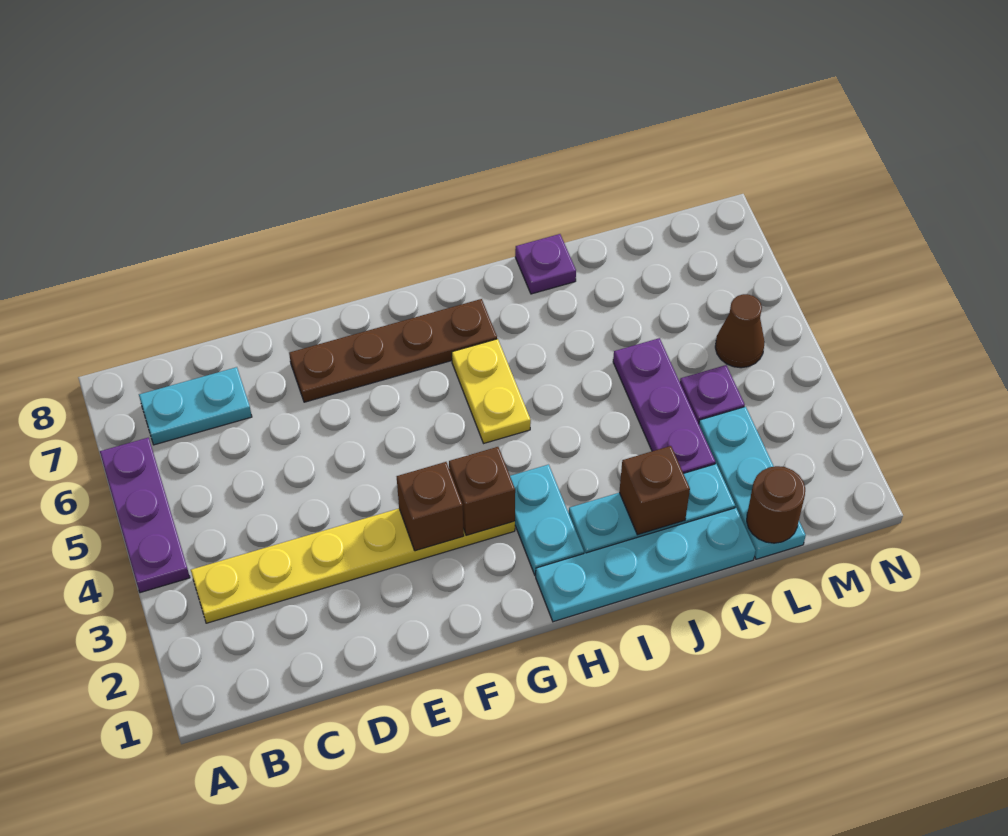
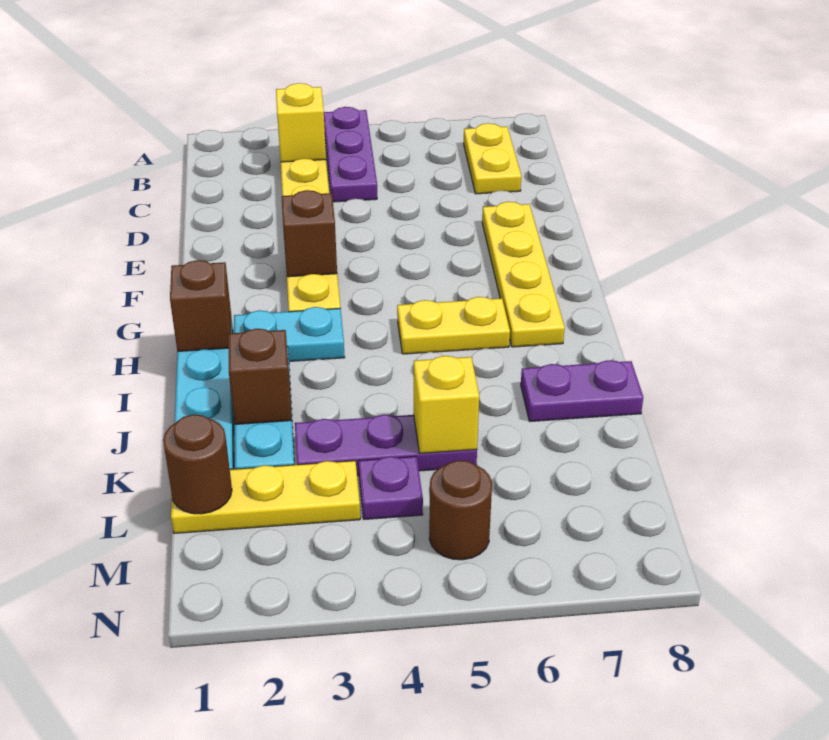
purple 1x3 plate [100,438,190,593] -> purple 1x3 plate turned to [324,107,377,202]
none -> yellow 1x1 brick [276,83,326,162]
cyan 1x2 plate [139,367,252,445] -> yellow 1x2 plate [464,123,521,194]
brown 1x4 plate [289,299,497,402] -> yellow 1x4 plate [482,202,565,347]
brown 1x1 brick [449,447,515,535] -> brown 1x1 brick moved to [170,260,231,352]
purple 1x1 plate [515,234,576,294] -> purple 1x2 plate [521,360,643,421]
none -> yellow 1x1 brick [414,356,479,453]
cyan 1x3 plate [699,407,806,559] -> yellow 1x3 plate [171,461,360,533]
brown 1x1 cone [715,294,765,368] -> brown 1x1 round brick [429,460,492,560]

